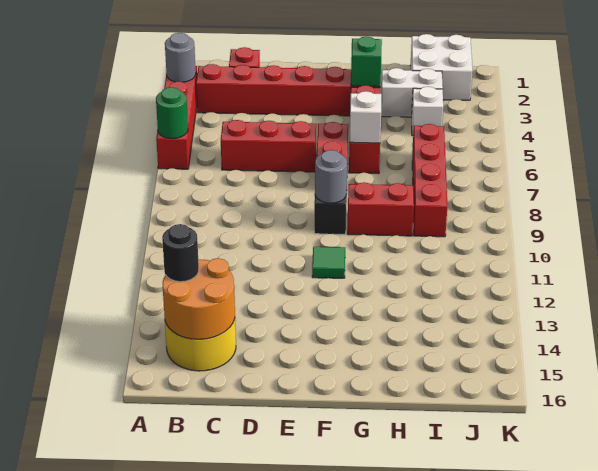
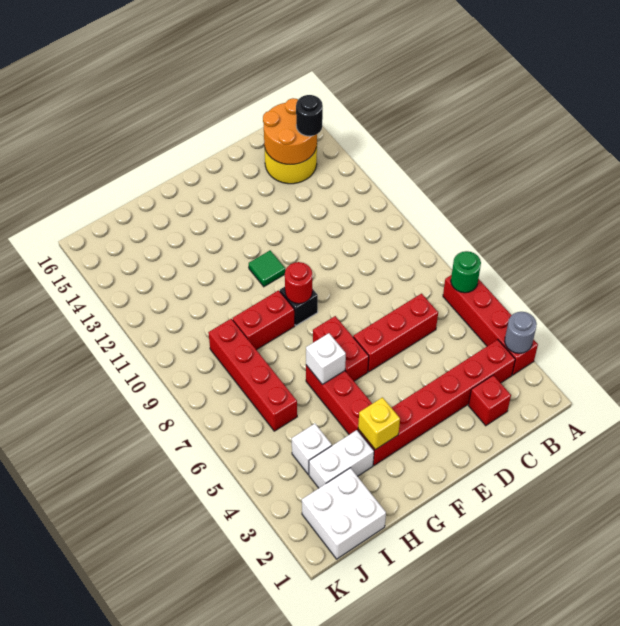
grey 1x1 round brick [315,150,347,203] -> red 1x1 round brick [285,262,312,304]
green 1x1 brick [351,37,382,87] -> yellow 1x1 brick [358,397,400,450]

